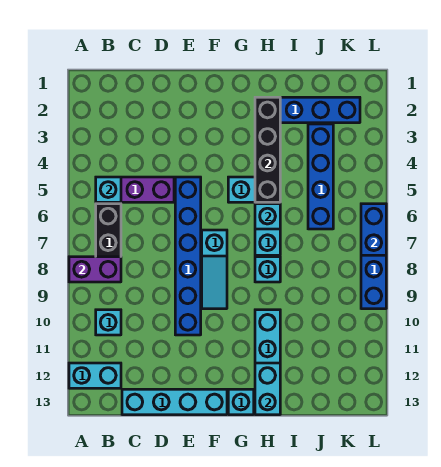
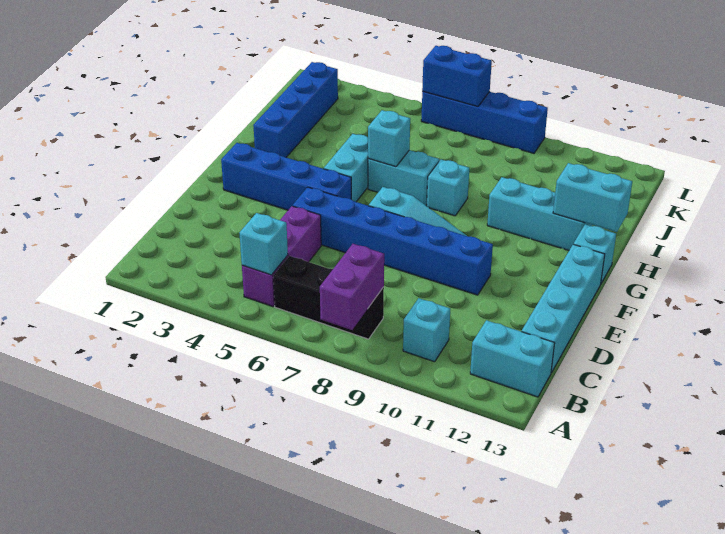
cyan 1x2 brick [69,363,121,388] -> cyan 1x2 brick turned to [470,320,555,397]
black 1x4 brick [255,97,280,202] -> none
blue 1x4 brick [308,124,333,229] -> blue 1x4 brick moved to [221,143,351,210]

